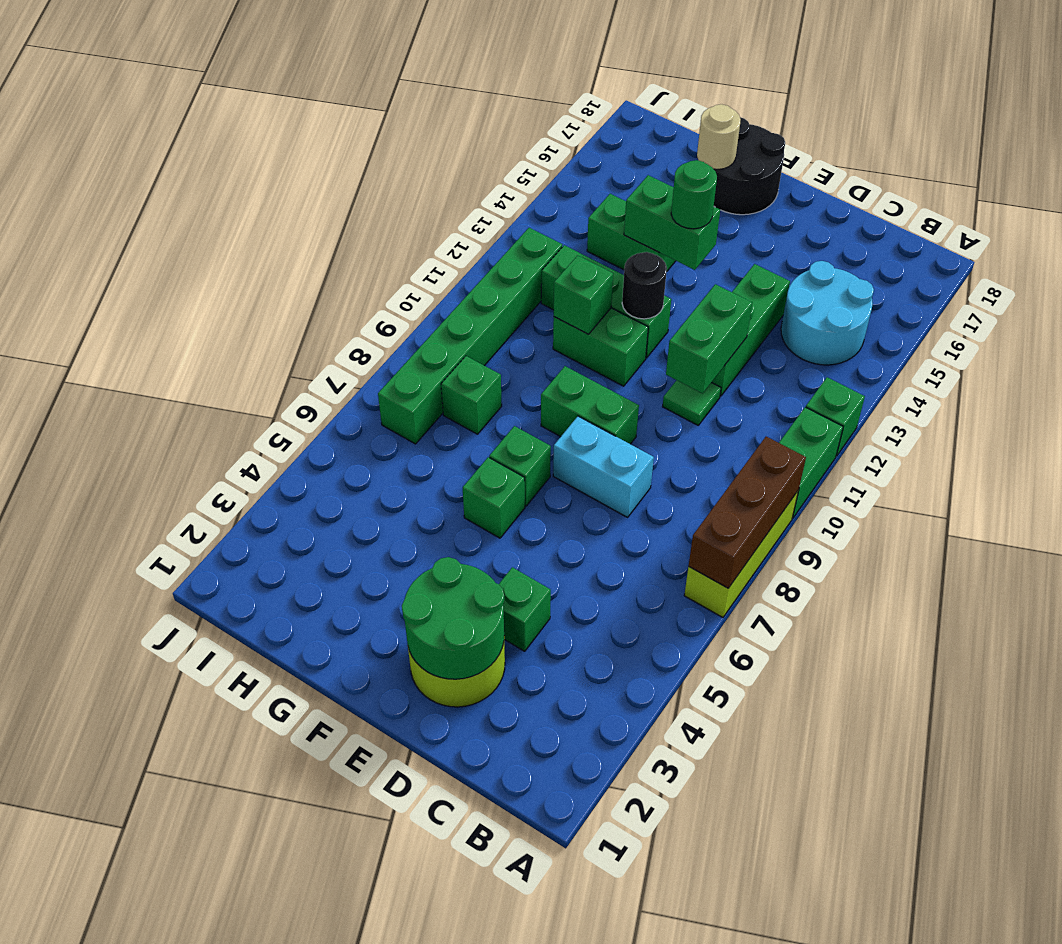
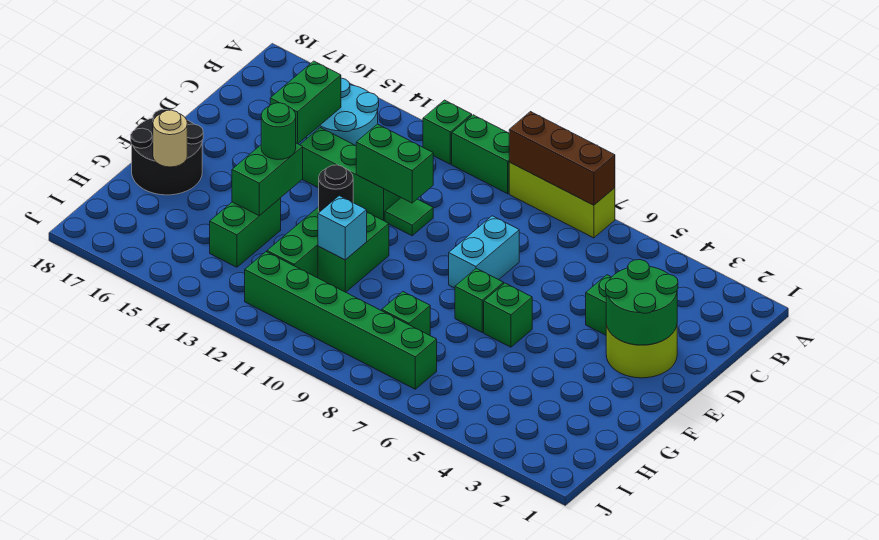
green 1x2 brick [541,366,639,444] -> green 1x2 brick moved to [270,61,341,144]
green 1x1 brick [554,255,613,334] -> cyan 1x1 brick [318,196,367,260]

